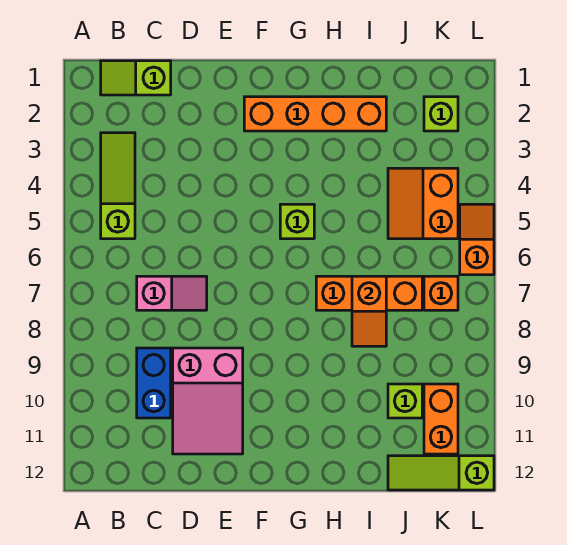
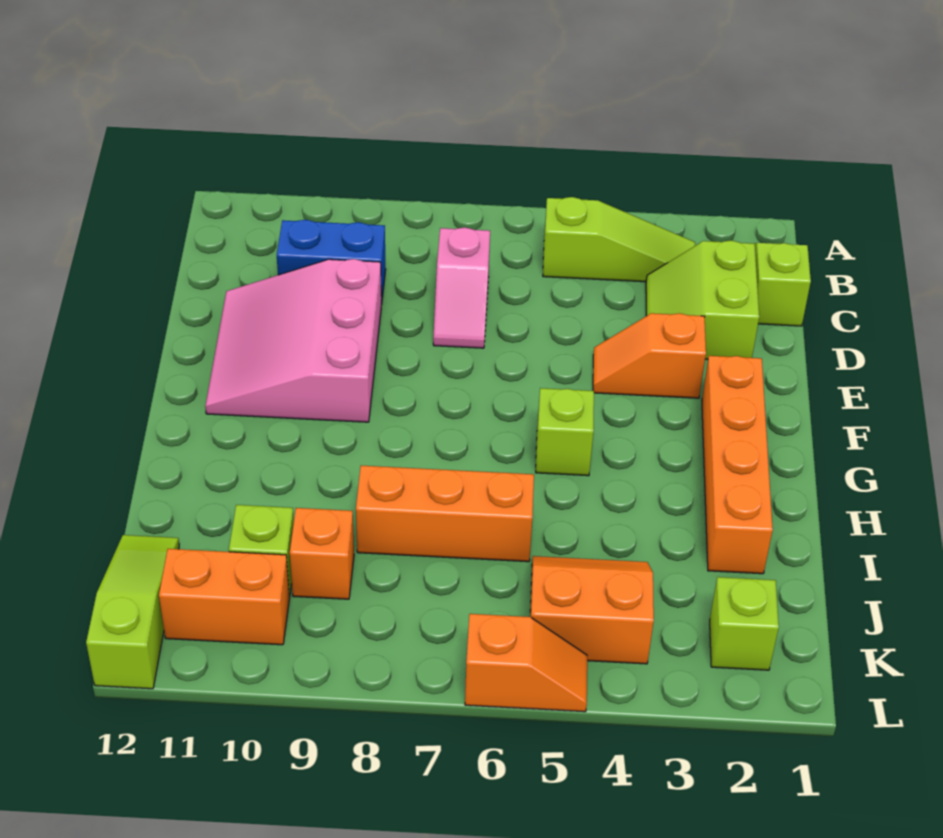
none -> lime 2x2 slope [646,240,759,359]
pink 2x3 slope [173,348,243,454] -> pink 3x3 slope [205,259,381,422]
orange 1x3 brick [316,276,422,310] -> orange 1x3 brick turned to [356,466,534,562]
orange 1x2 slope [352,276,386,346] -> orange 1x2 slope moved to [593,313,706,398]
orange 1x1 brick [424,276,458,310] -> orange 1x1 brick moved to [290,508,354,599]

